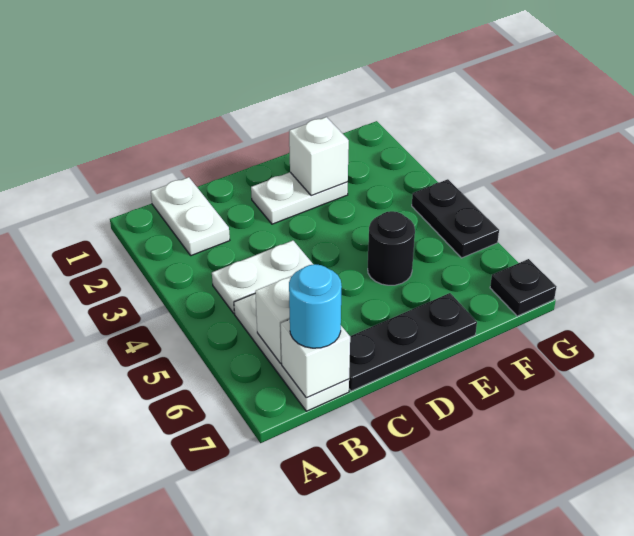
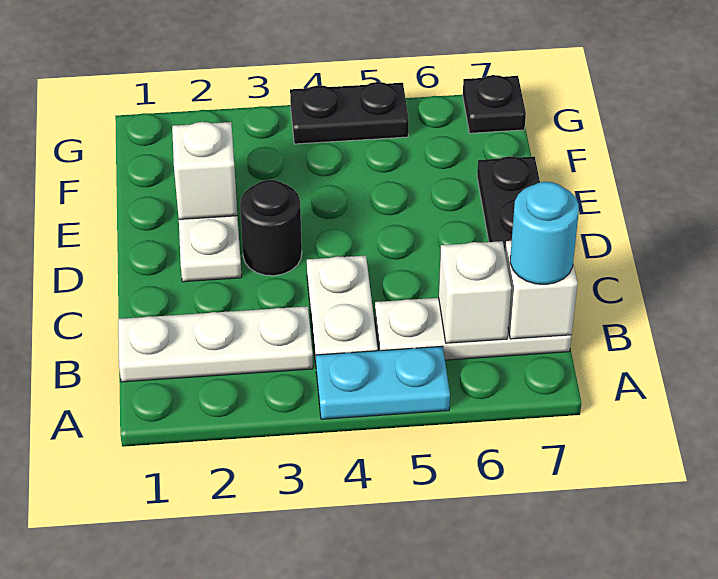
none -> cyan 1x2 plate [316,346,450,419]
white 1x2 plate [151,177,230,256] -> white 1x3 plate [118,306,313,382]
black 1x1 round brick [368,211,415,285] -> black 1x1 round brick moved to [240,180,302,276]

